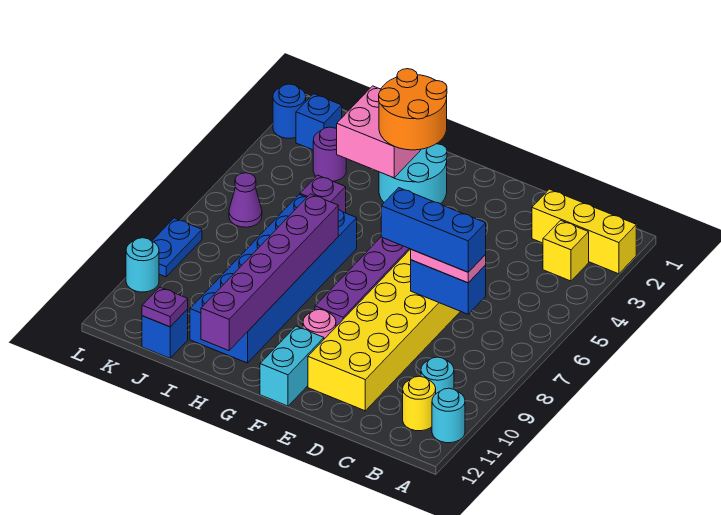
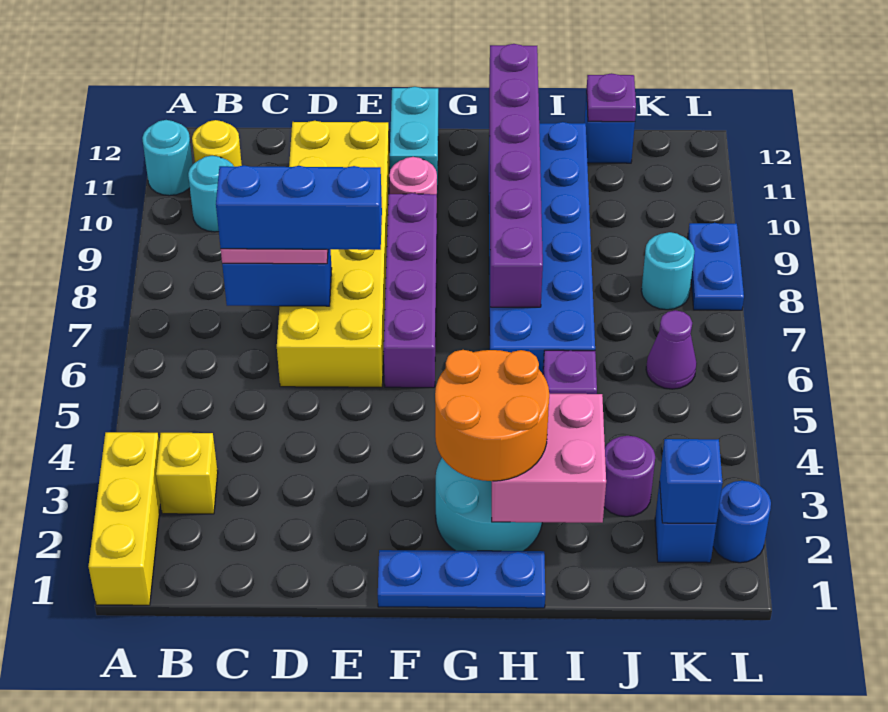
yellow 1x3 brick [532,189,636,274] -> yellow 1x3 brick turned to [88,432,160,605]
none -> blue 1x3 plate [378,550,545,608]
none -> blue 1x1 brick [660,439,723,523]
cyan 1x1 round brick [126,238,159,292] -> cyan 1x1 round brick moved to [641,232,695,310]

